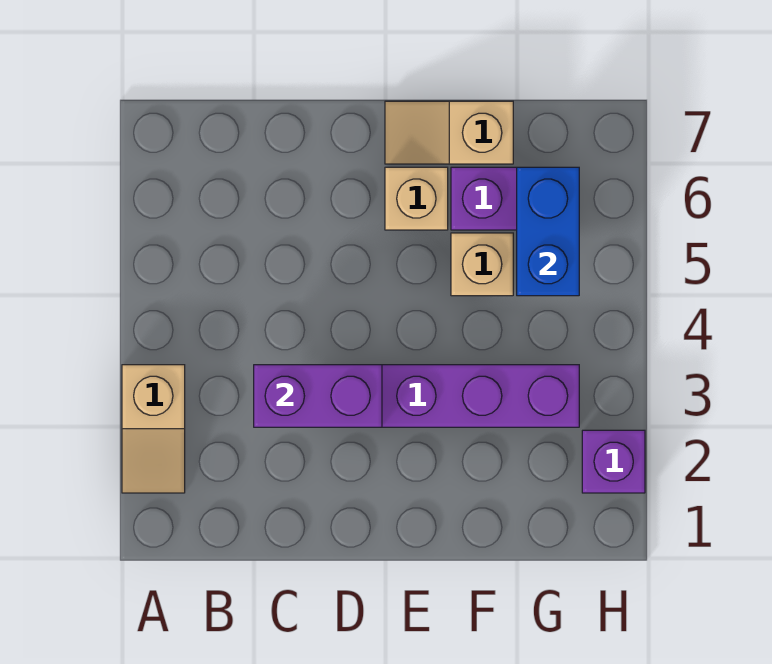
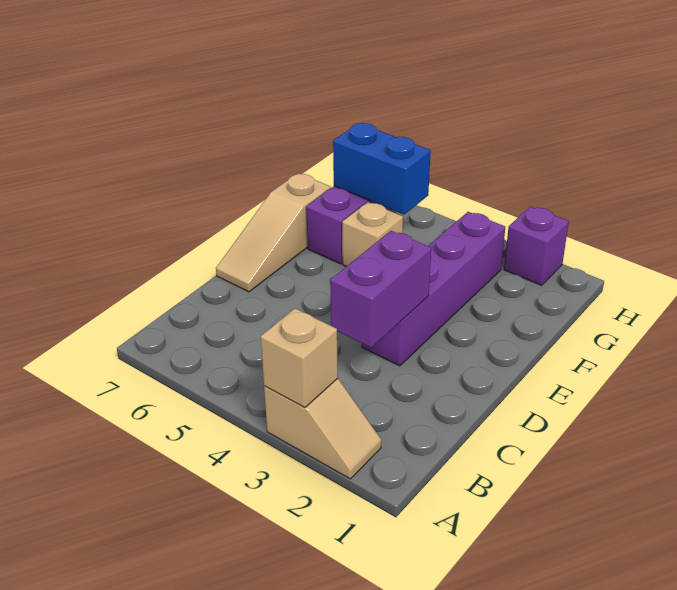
tan 1x1 brick [385,167,448,230] -> tan 1x1 brick moved to [261,308,338,407]
tan 1x2 slope [385,101,513,164] -> tan 1x3 slope [216,173,331,292]

